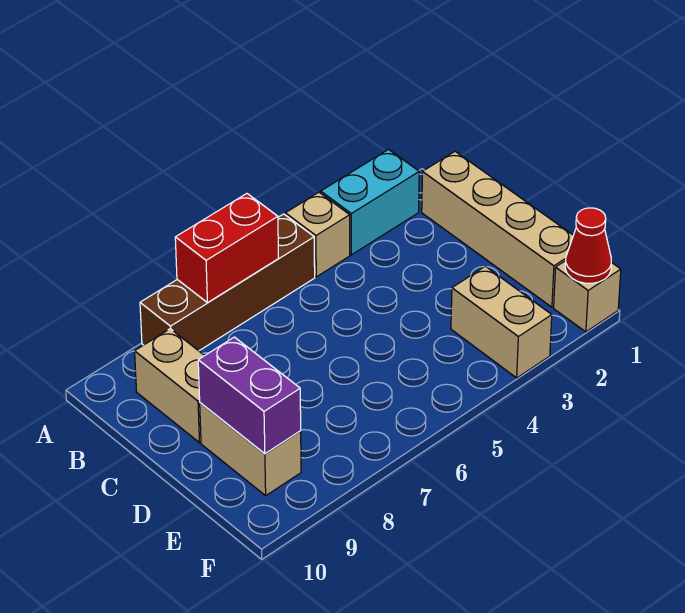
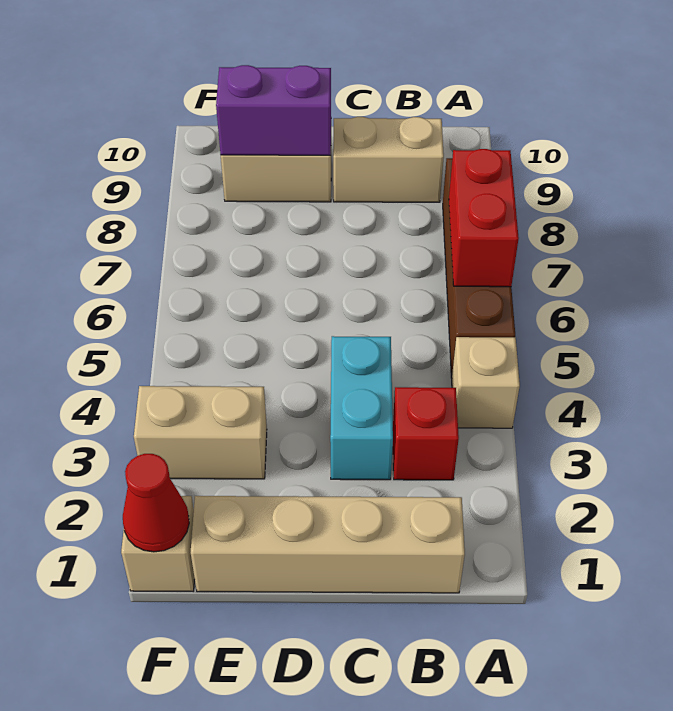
cyan 1x2 brick [321,149,419,255] -> cyan 1x2 brick moved to [330,336,393,480]
none -> red 1x1 brick [393,387,459,480]

